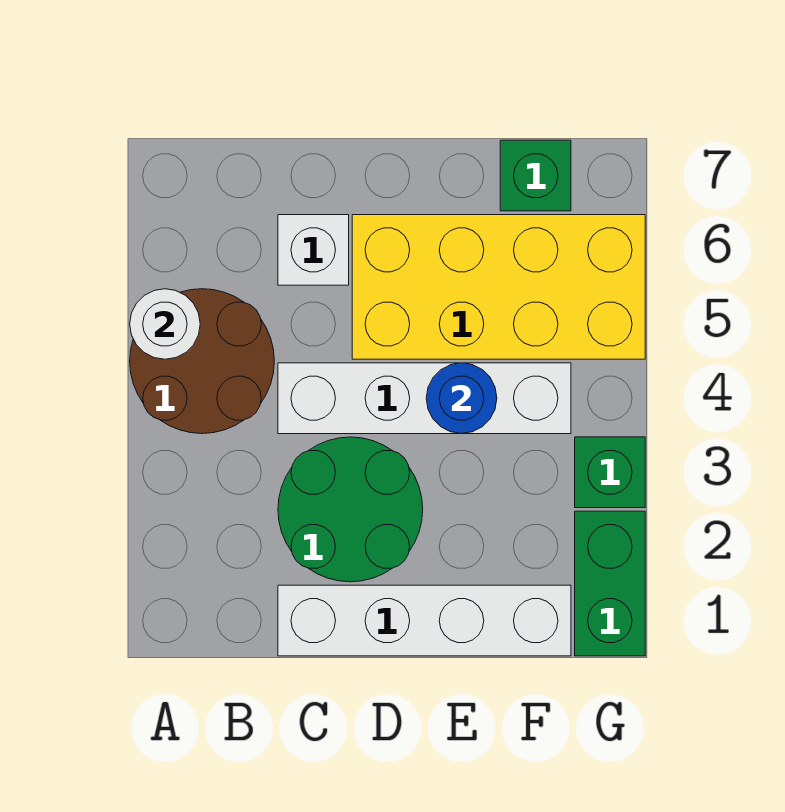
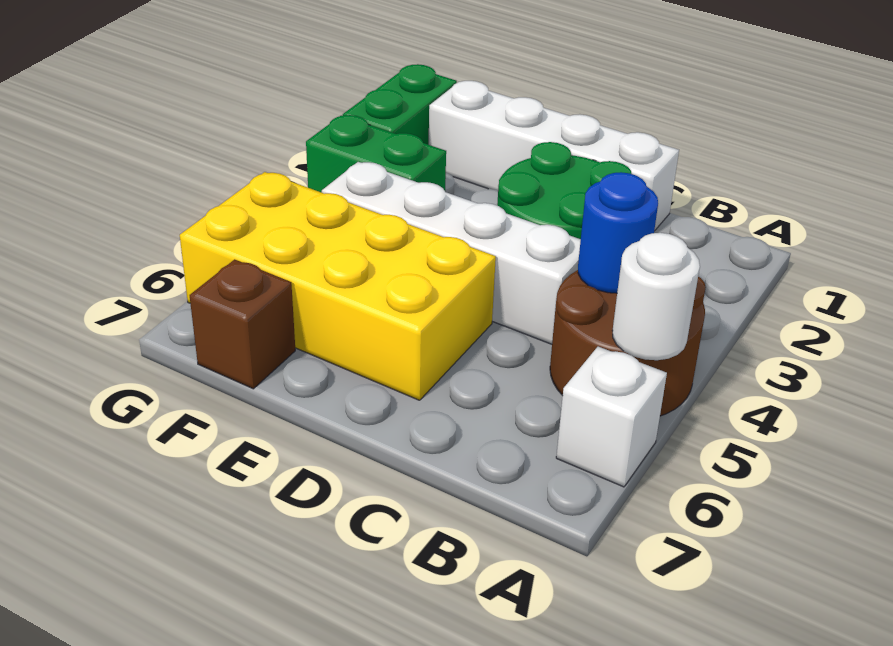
white 1x1 brick [278,215,349,285] -> white 1x1 brick moved to [556,347,667,487]
blue 1x1 round brick [426,363,497,434] -> blue 1x1 round brick moved to [578,172,658,293]
green 1x1 brick [500,140,571,211] -> brown 1x1 brick [190,259,295,389]
green 1x1 brick [575,437,645,508] -> green 1x2 brick [306,115,446,192]

